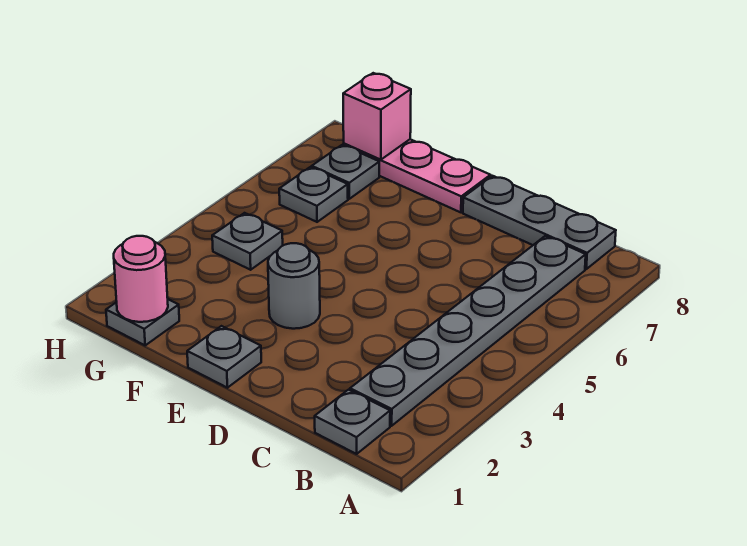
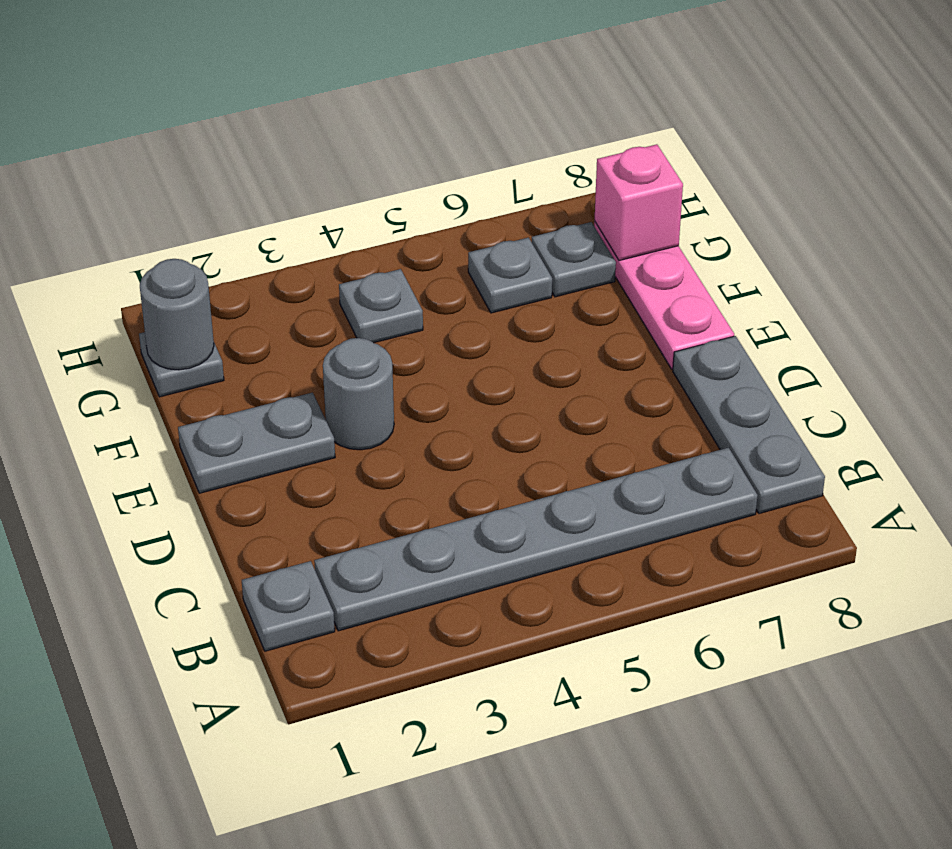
grey 1x1 plate [187,326,261,388] -> grey 1x2 plate [178,393,335,493]
pink 1x1 round brick [114,236,168,322] -> grey 1x1 round brick [140,259,214,370]

